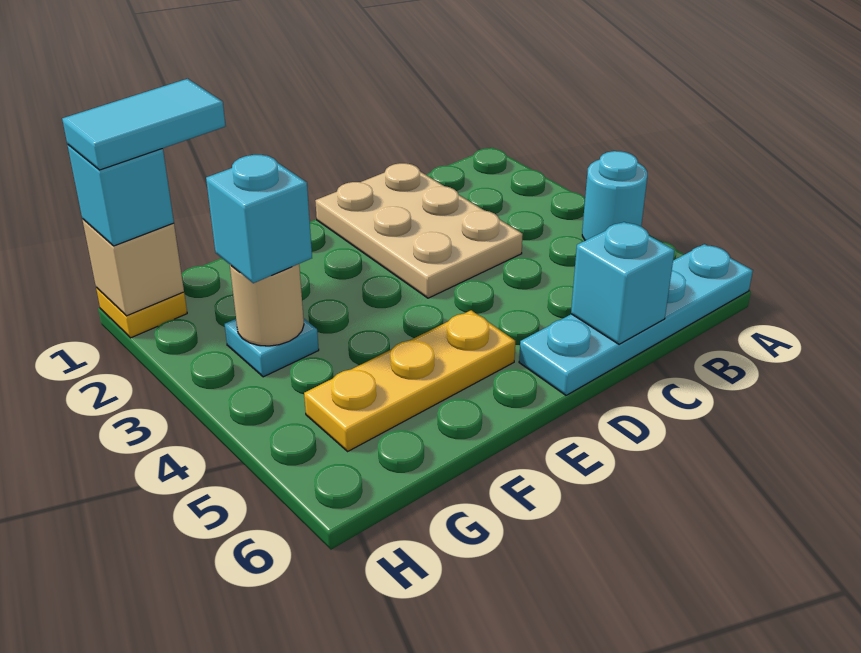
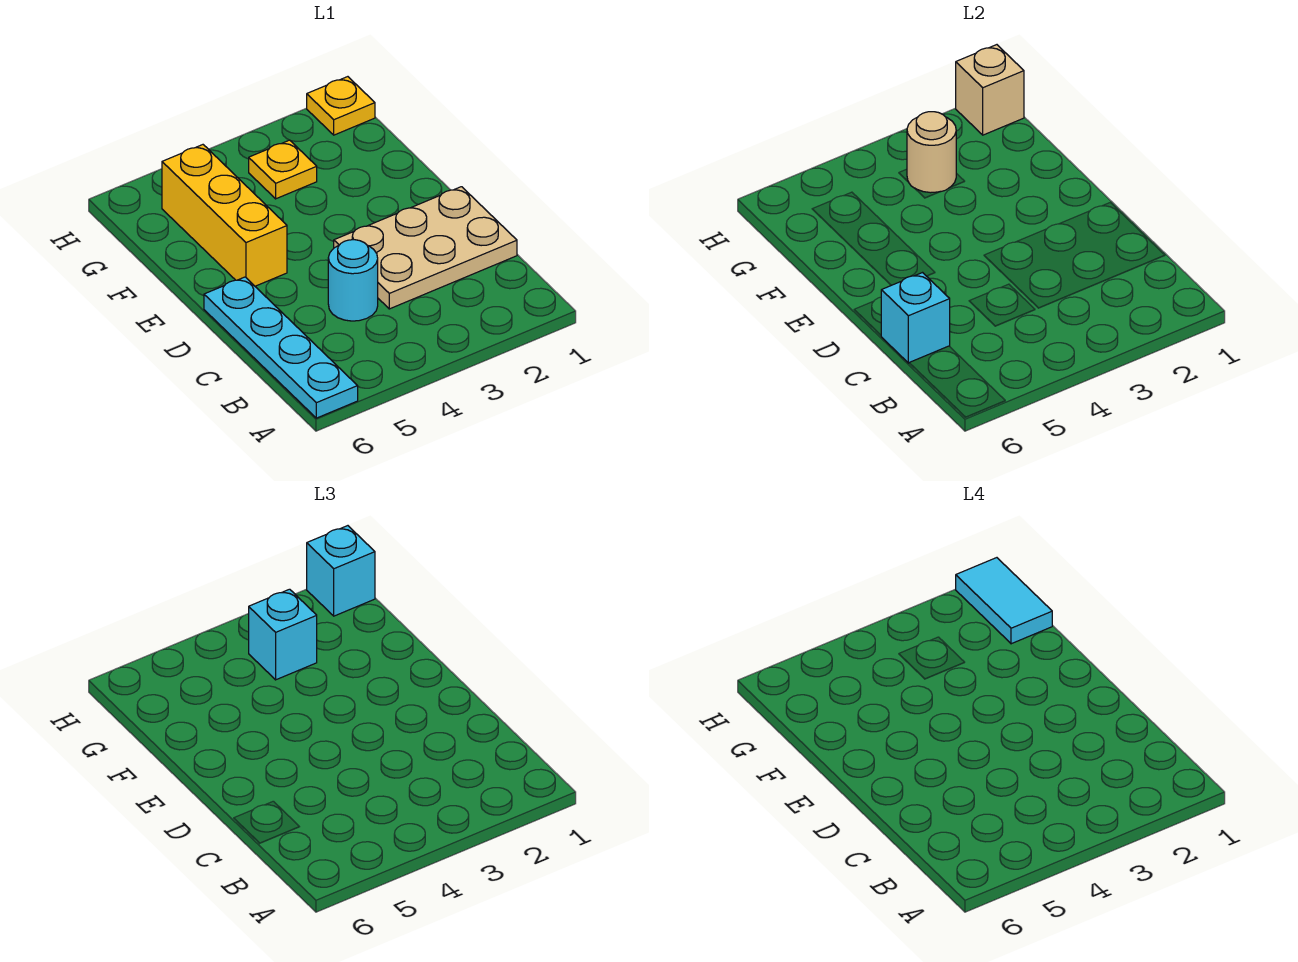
cyan 1x1 round brick [582,151,647,241] -> cyan 1x1 round brick moved to [328,240,378,321]
yellow 1x3 plate [304,310,515,451] -> yellow 1x3 brick [162,145,287,286]
cyan 1x1 plate [225,319,319,377] -> yellow 1x1 plate [249,140,317,199]

